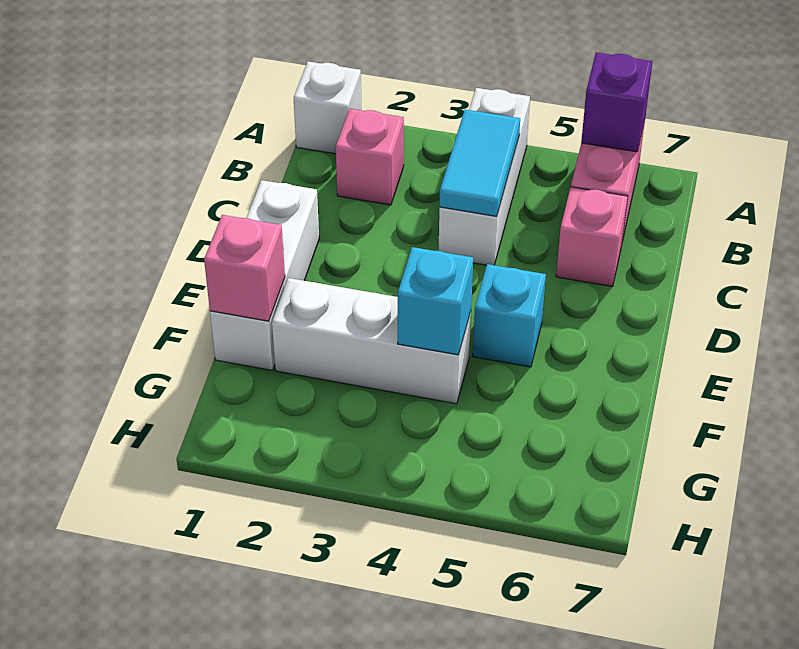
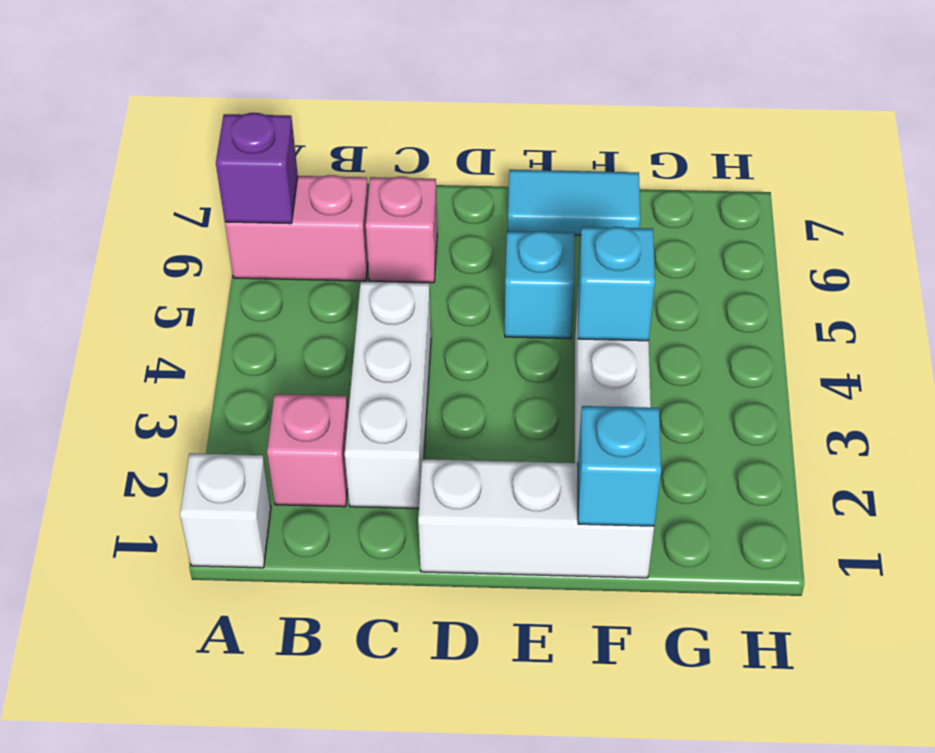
white 1x3 brick [438,88,530,265] -> white 1x3 brick turned to [345,282,431,508]
cyan 1x2 tile [439,110,520,216] -> cyan 1x2 tile moved to [508,170,640,235]
pink 1x1 brick [204,215,285,321] -> cyan 1x1 brick [578,406,661,526]

